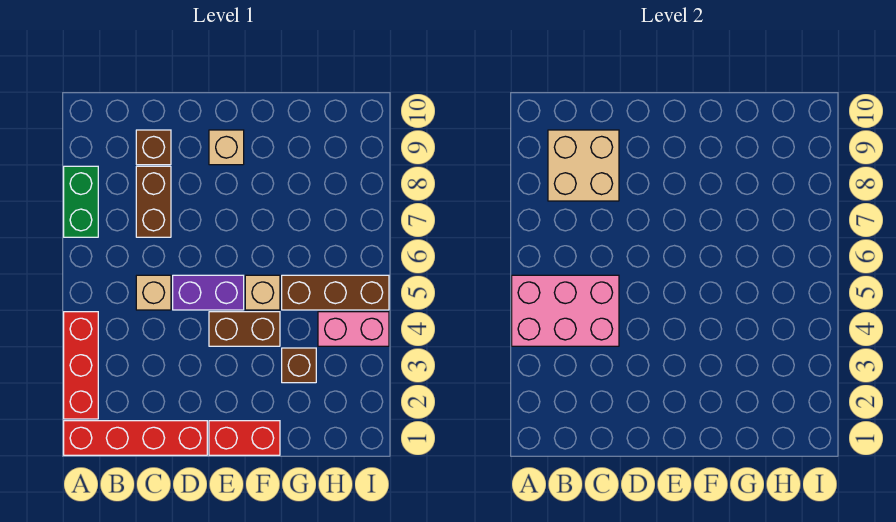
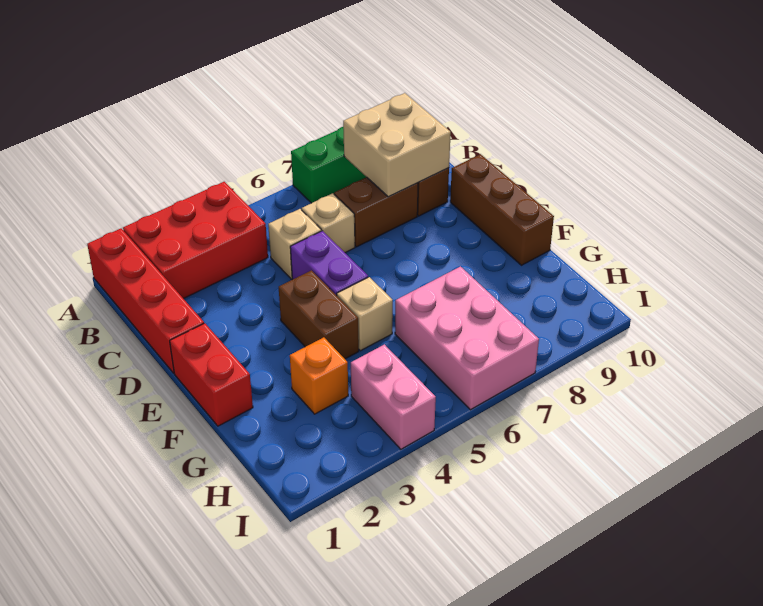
red 1x3 brick [64,312,98,419] -> red 2x3 brick [123,182,268,299]
pink 2x3 brick [512,275,619,346] -> pink 2x3 brick moved to [395,266,539,410]
tan 1x1 brick [209,130,244,165] -> tan 1x1 brick moved to [302,193,355,253]
brown 1x1 brick [282,348,316,383] -> orange 1x1 brick [290,337,348,414]
brown 1x3 brick [282,275,389,310] -> brown 1x3 brick moved to [450,154,554,265]

